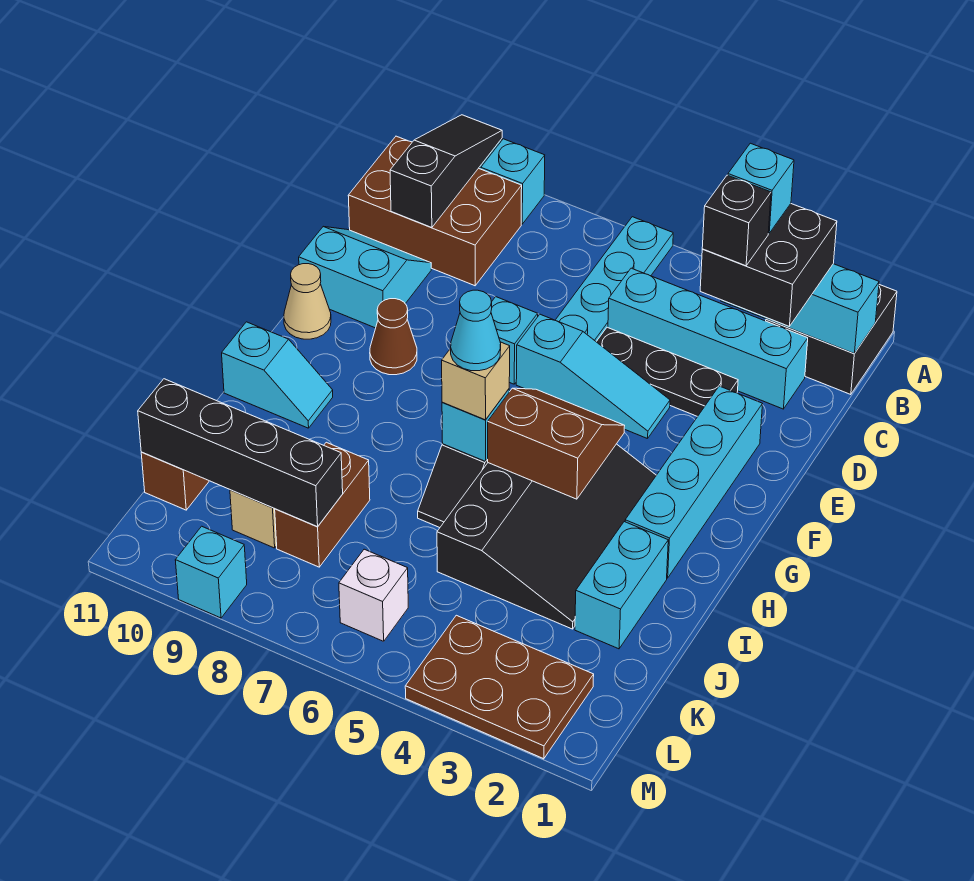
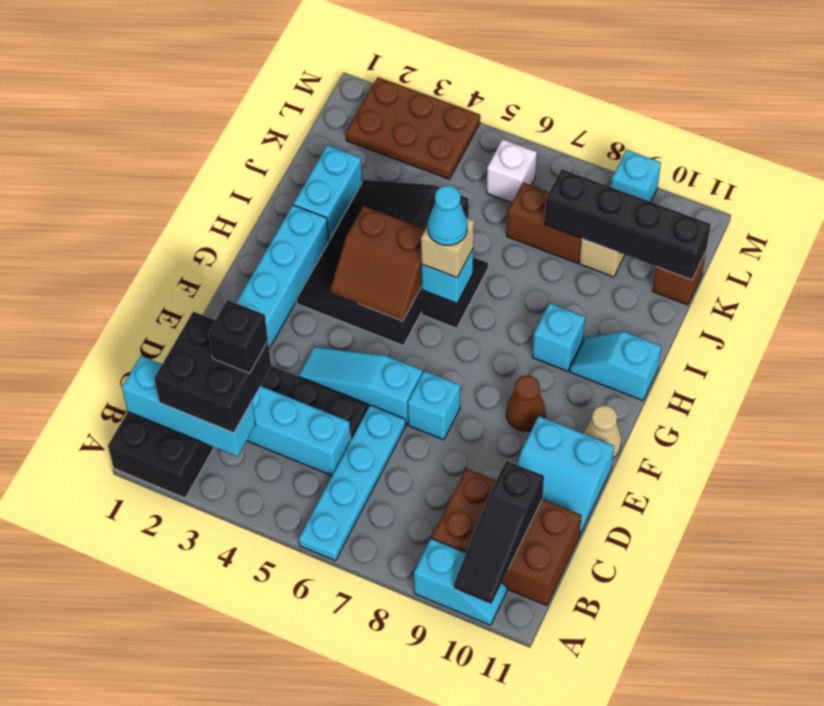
cyan 1x1 brick [728,143,794,233] -> cyan 1x1 brick moved to [532,303,585,371]
brown 1x2 brick [275,442,370,567] -> brown 1x2 brick turned to [507,182,581,263]

